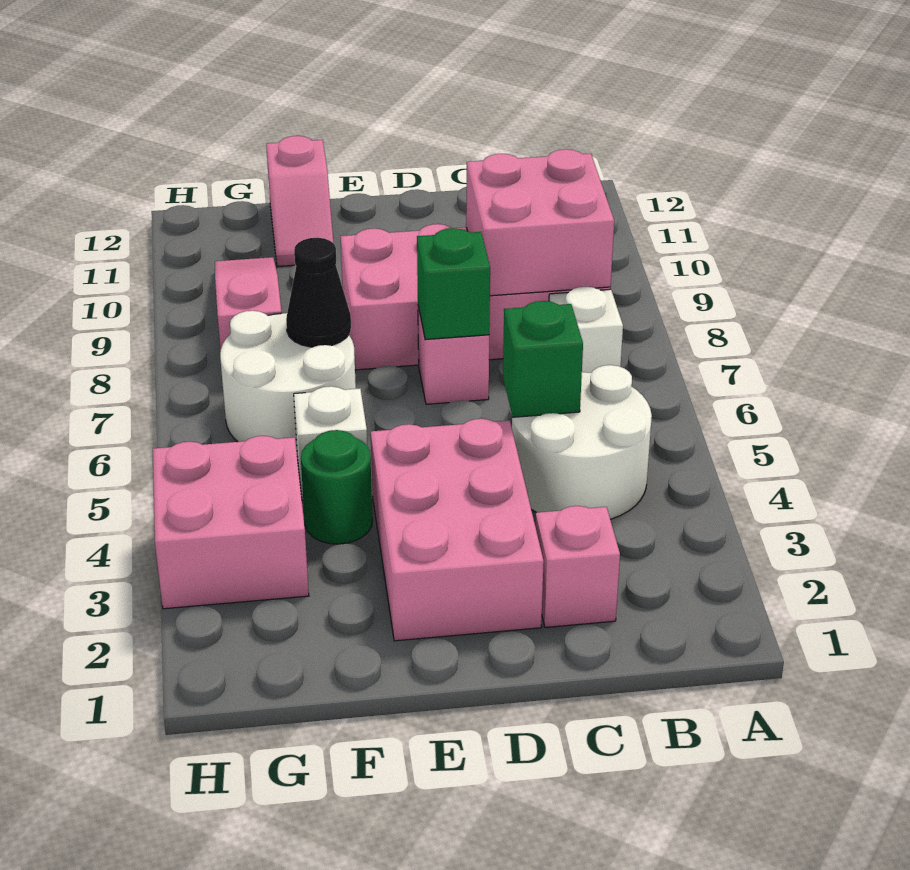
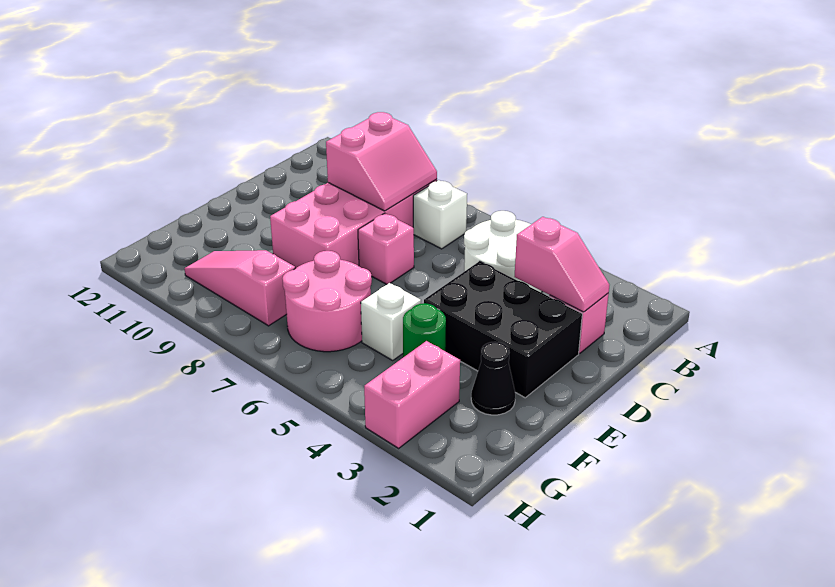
pink 2x2 brick [466,149,614,296] -> pink 2x2 slope [326,112,437,211]
green 1x1 brick [503,301,583,417] -> none
pink 2x3 brick [371,419,544,641] -> black 2x3 brick [424,261,582,398]
green 1x1 brick [417,228,490,340] -> none
white 2x2 round brick [220,311,356,451] -> pink 2x2 round brick [283,251,372,352]
black 1x1 cone [286,238,351,347] -> black 1x1 cone moved to [471,342,515,415]
pink 1x2 slope [266,136,333,267] -> pink 1x2 slope moved to [515,217,609,312]
pink 2x2 brick [153,436,309,609] -> pink 1x2 brick [364,341,460,448]

